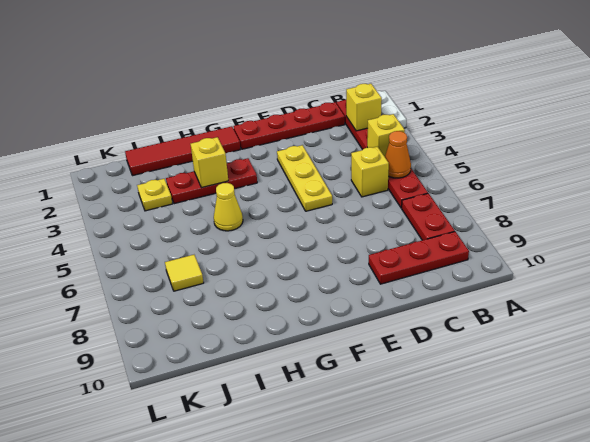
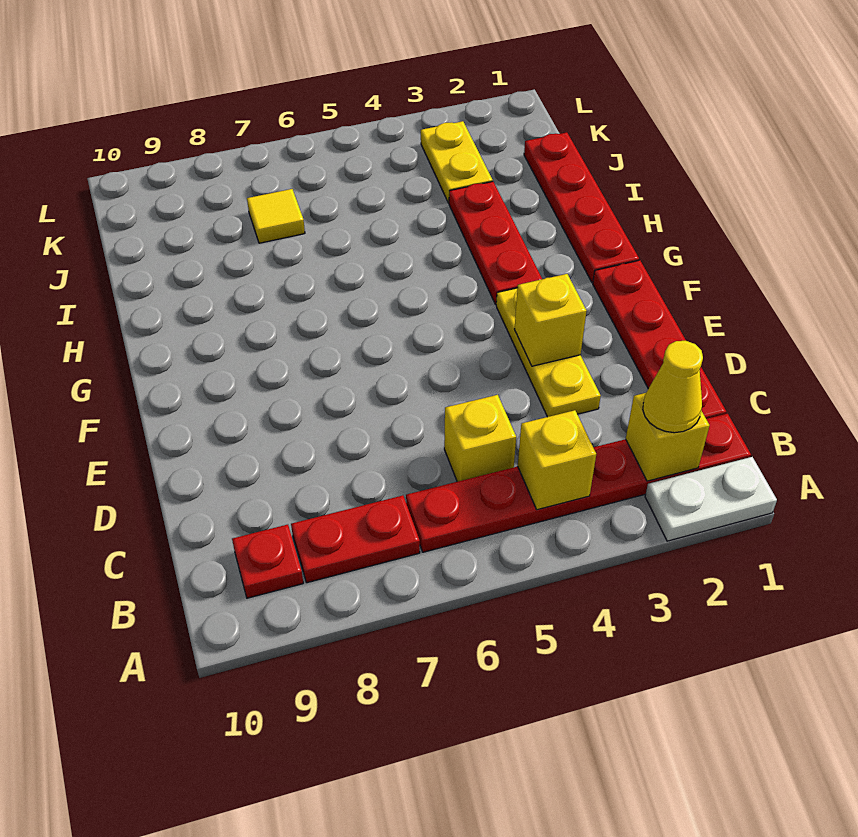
orange 1x1 cone [385,131,411,178] -> none
red 1x3 plate [369,232,469,284] -> red 1x1 plate [232,525,303,598]
yellow 1x3 plate [277,145,332,211] -> yellow 1x3 plate turned to [496,288,601,417]
red 1x4 tile [125,126,240,176] -> red 1x4 plate [524,132,639,283]
yellow 1x1 brick [191,137,228,188] -> yellow 1x1 brick moved to [514,274,586,366]
yellow 1x1 cone [214,183,243,231] -> yellow 1x1 cone moved to [643,341,703,433]
yellow 1x1 plate [137,179,172,211] -> yellow 1x2 plate [421,121,493,203]

